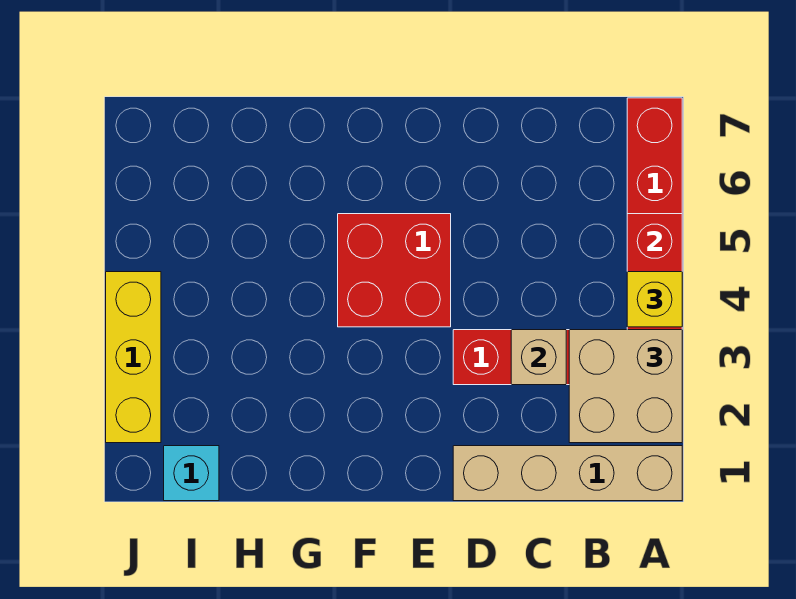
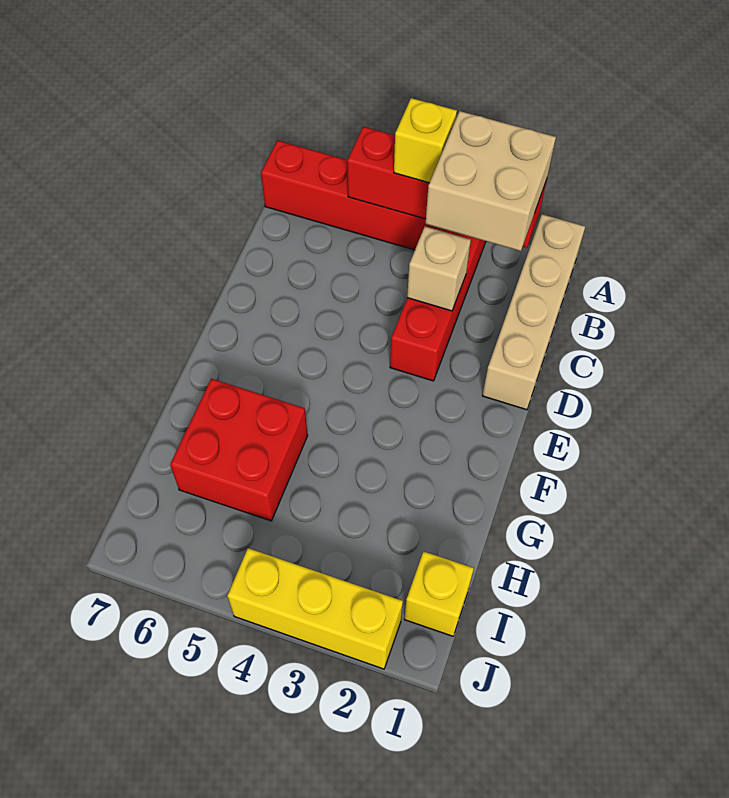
red 2x2 brick [338,214,451,327] -> red 2x2 brick moved to [170,379,308,521]
cyan 1x1 brick [164,446,219,501] -> yellow 1x1 brick [404,551,474,636]

